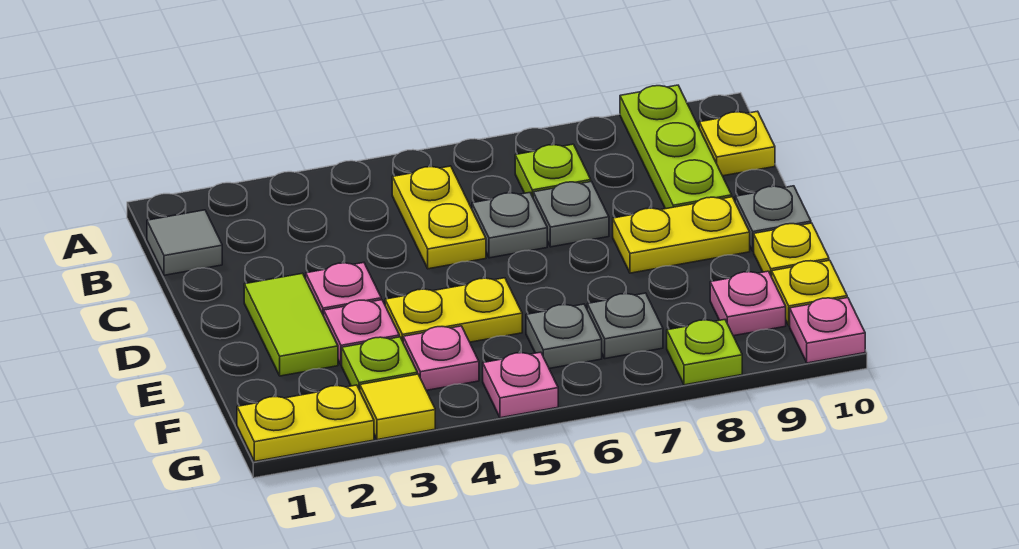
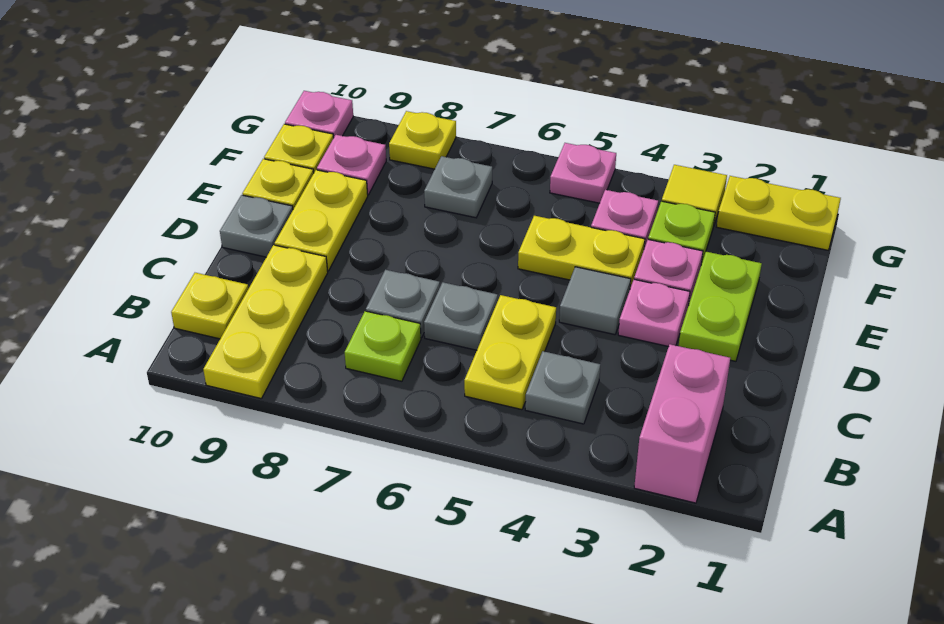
none -> pink 1x2 brick [634,344,730,503]
lime 1x3 plate [620,85,732,209] -> yellow 1x3 plate [203,245,328,399]
grey 1x1 tile [147,210,222,275] -> grey 1x1 tile moved to [559,267,631,335]
lime 1x2 tile [244,273,338,376] -> lime 1x2 plate [679,252,762,361]
yellow 1x2 plate [613,197,750,273] -> yellow 1x2 plate turned to [274,170,368,271]
grey 1x1 plate [526,304,602,369] -> grey 1x1 plate moved to [525,351,600,424]
lime 1x1 plate [667,320,742,385] -> yellow 1x1 plate [389,111,456,169]

